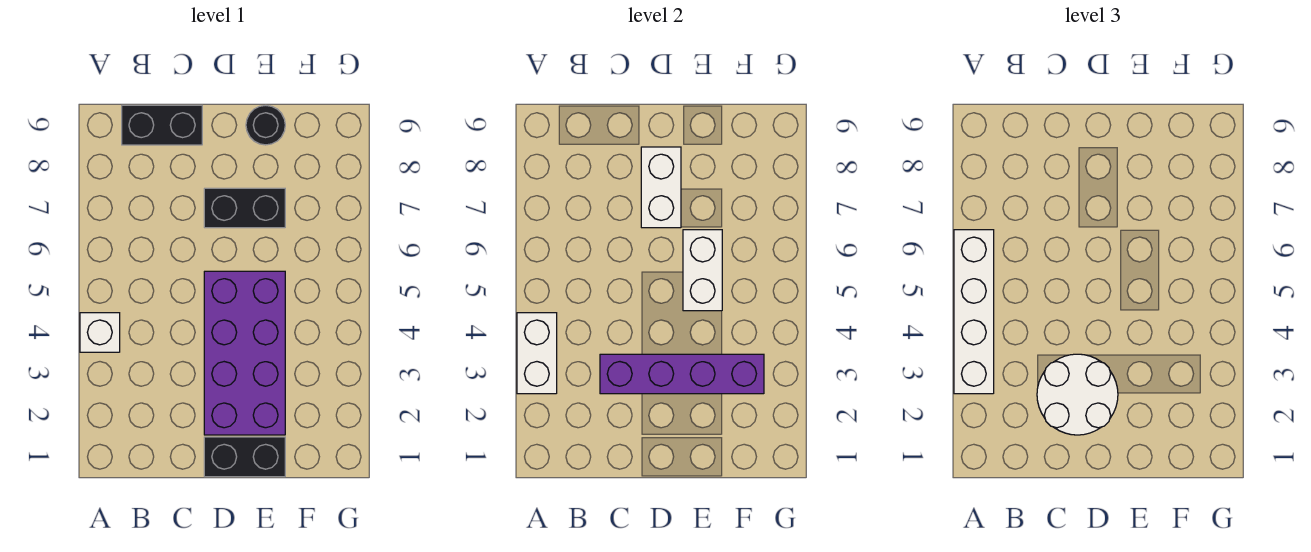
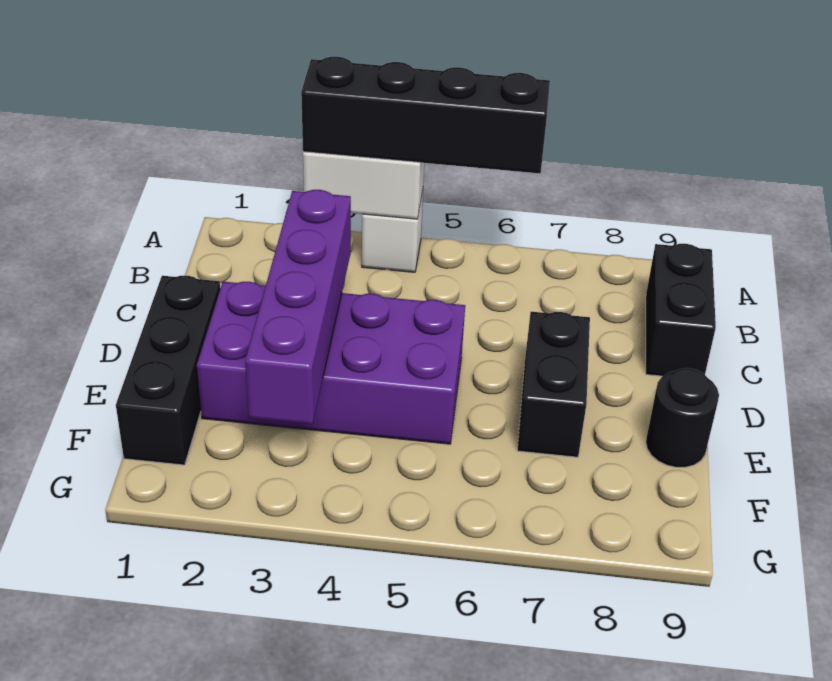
white 1x4 brick [954,230,994,394] -> black 1x4 brick [301,57,550,174]
white 2x2 round brick [1037,354,1118,435] -> none
black 1x2 brick [204,437,285,477] -> black 1x3 brick [116,276,220,465]
white 1x2 brick [641,147,681,228] -> none
white 1x2 brick [683,230,722,311] -> none

